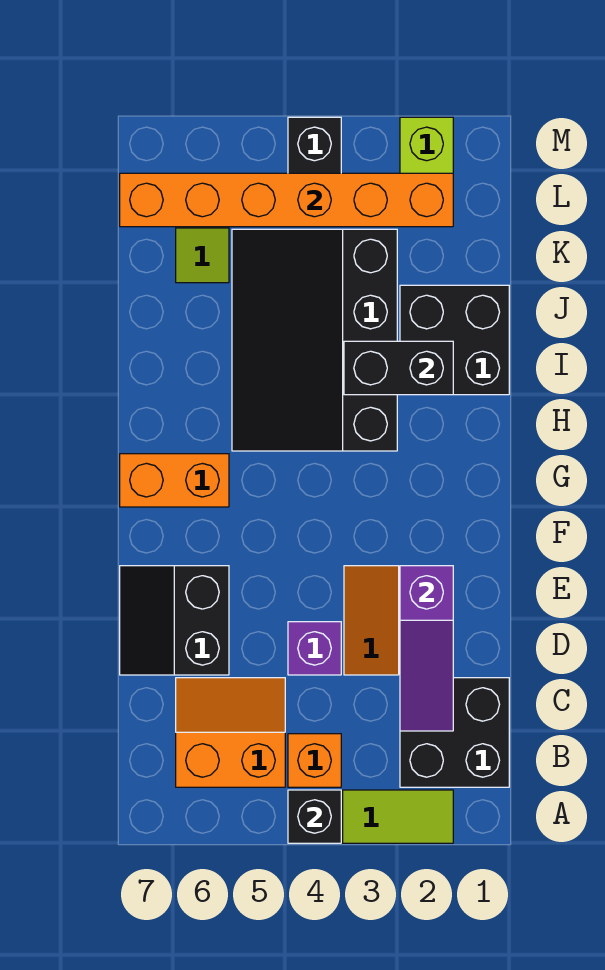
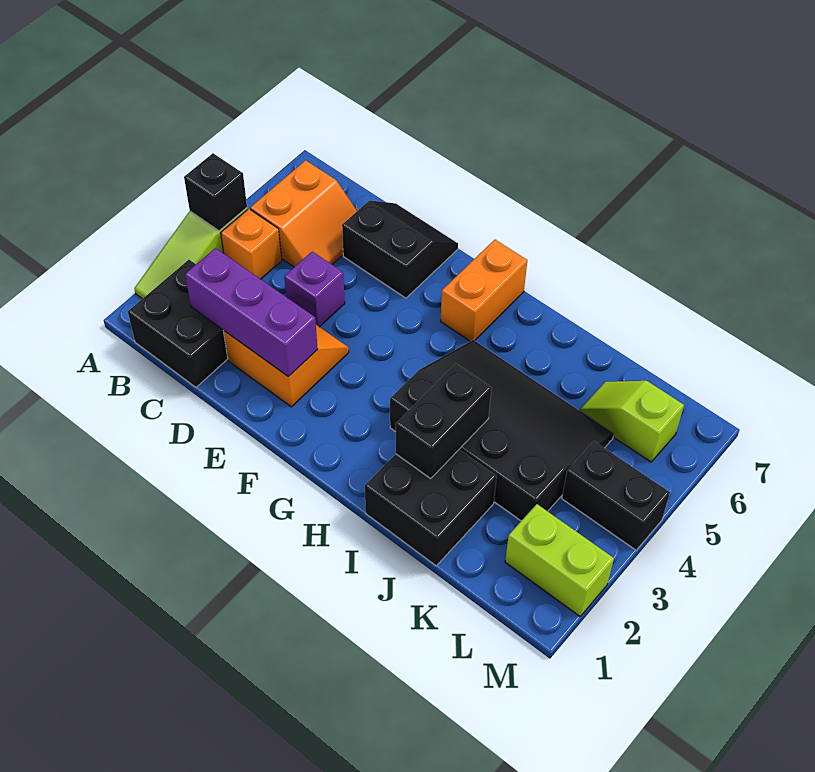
purple 1x3 slope [400,566,453,731] -> purple 1x3 brick [185,248,318,377]
orange 1x6 brick [120,173,453,227] -> none

